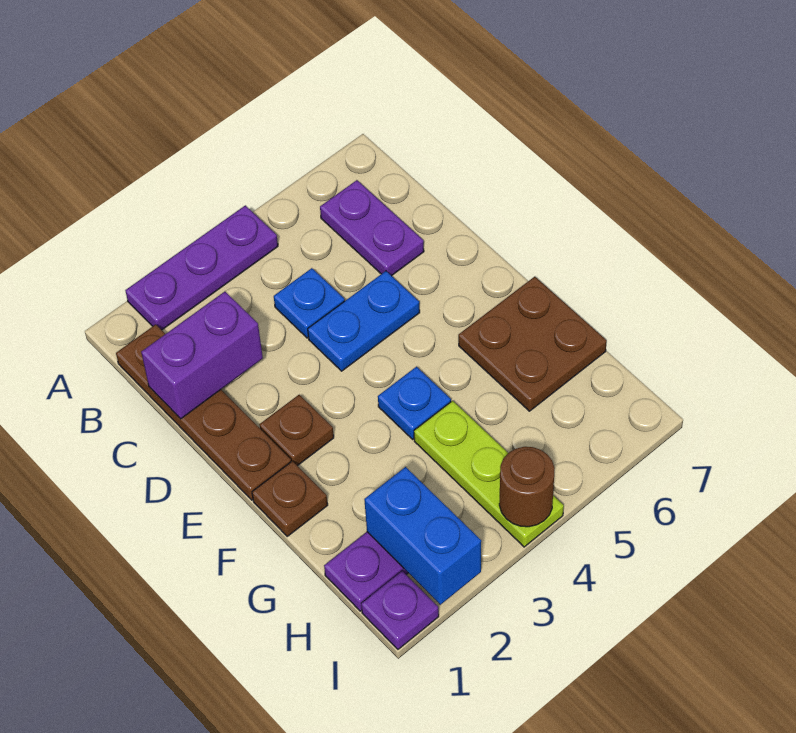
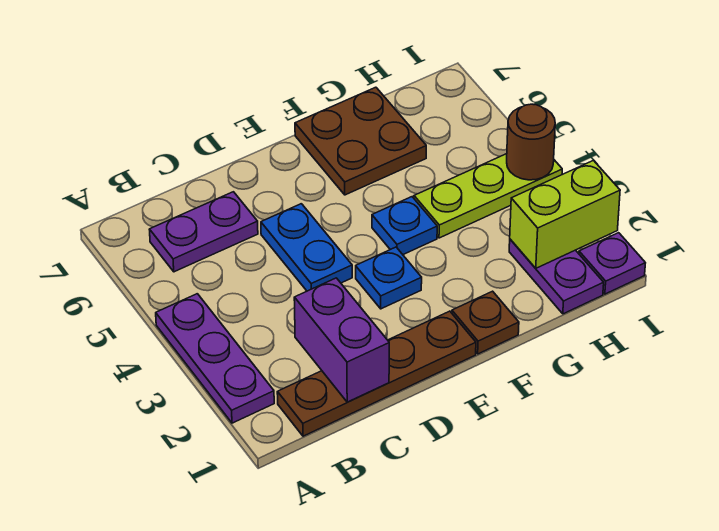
blue 1x1 plate [274,268,345,338] -> blue 1x1 plate moved to [356,247,422,309]
brown 1x1 plate [259,395,334,466] -> none
blue 1x2 brick [364,467,481,605] -> lime 1x2 brick [510,160,620,268]

